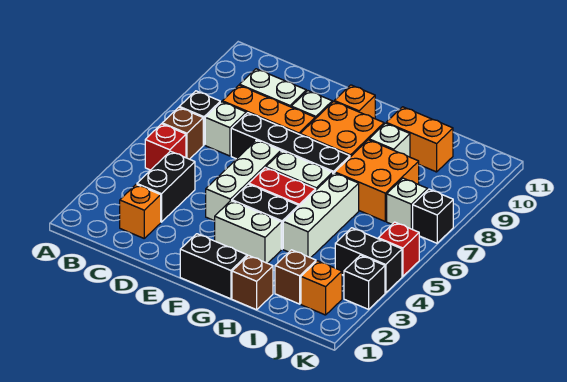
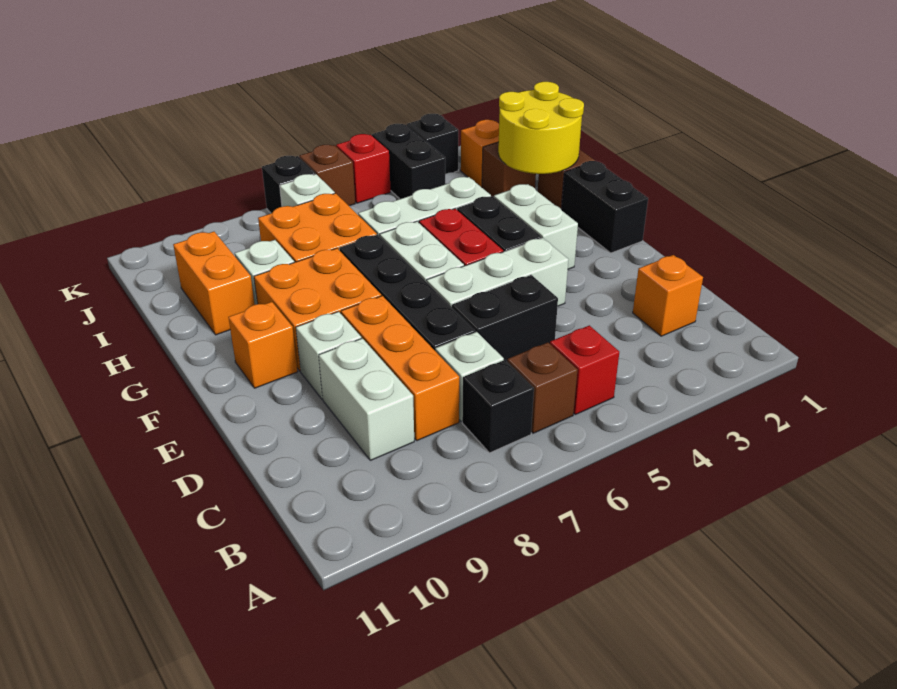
black 1x2 brick [137,151,195,222] -> black 1x2 brick moved to [452,275,558,361]
none -> yellow 2x2 round brick [498,82,584,174]
none -> brown 1x1 brick [300,145,355,206]

